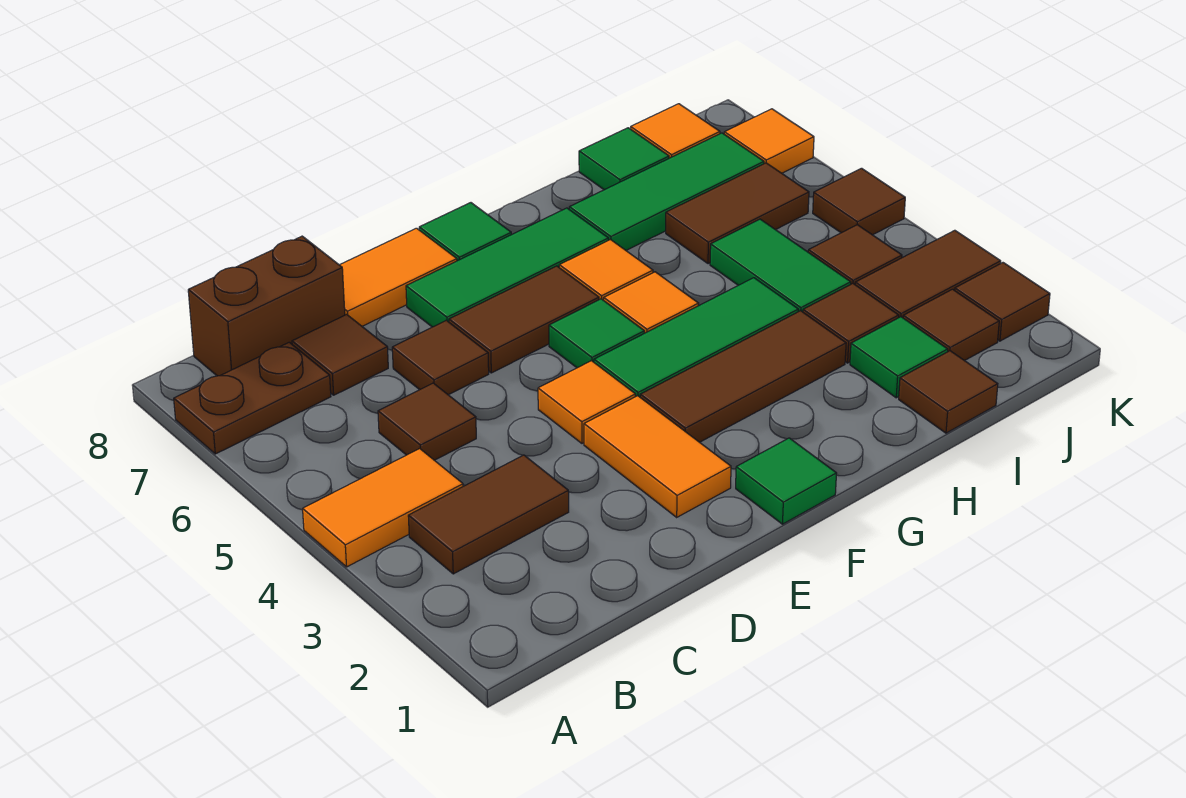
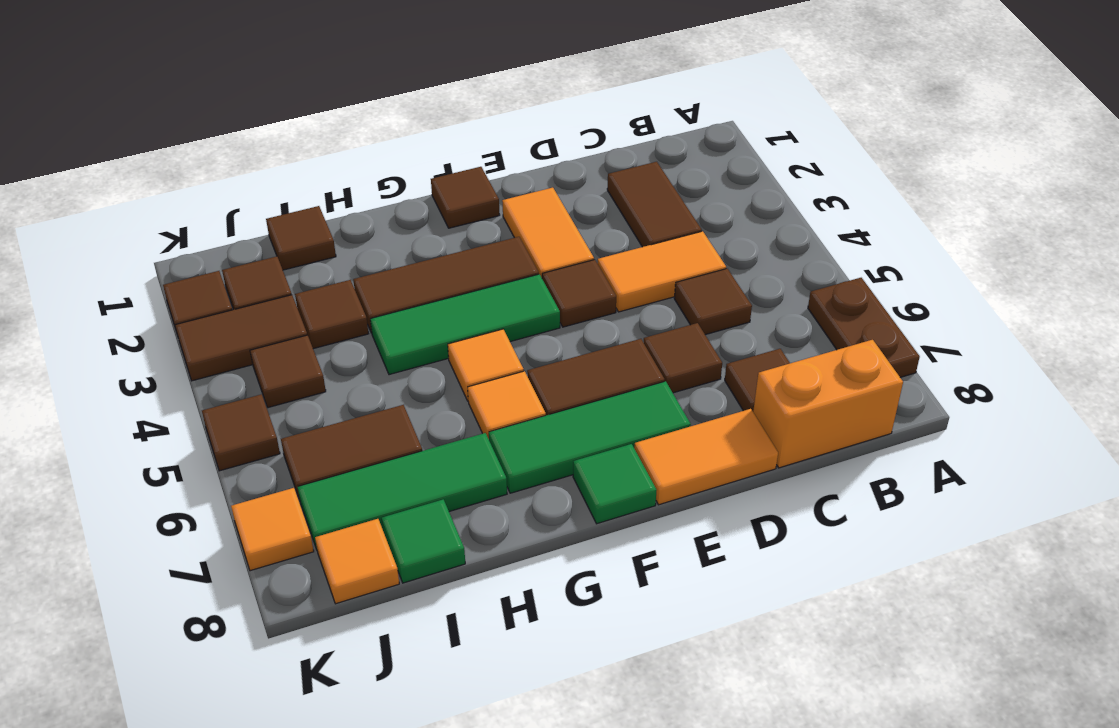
orange 1x2 tile [303,449,463,567] -> orange 1x2 tile moved to [598,231,726,312]
brown 1x2 plate [174,342,331,454] -> brown 1x2 plate turned to [808,278,920,377]
brown 1x2 tile [408,455,569,574] -> brown 1x2 tile turned to [607,162,702,247]
brown 1x2 brick [188,236,345,376] -> orange 1x2 brick [753,340,903,468]
orange 1x1 tile [538,361,635,443] -> brown 1x1 tile [542,260,616,327]
green 1x1 tile [736,438,837,524] -> brown 1x1 tile [431,167,500,228]
green 1x1 tile [549,299,644,368] -> none
green 1x1 tile [850,317,948,398] -> none
green 1x2 tile [710,219,851,312] -> none

